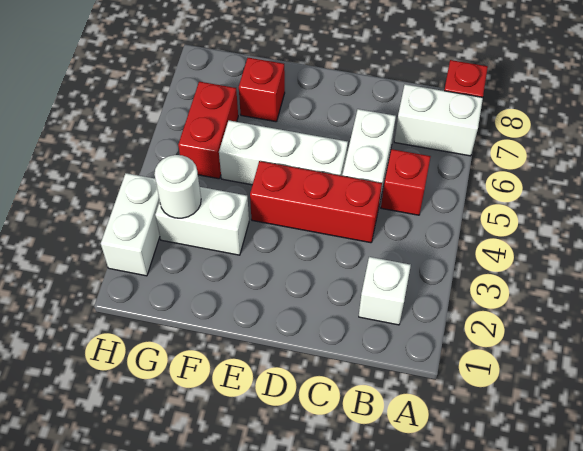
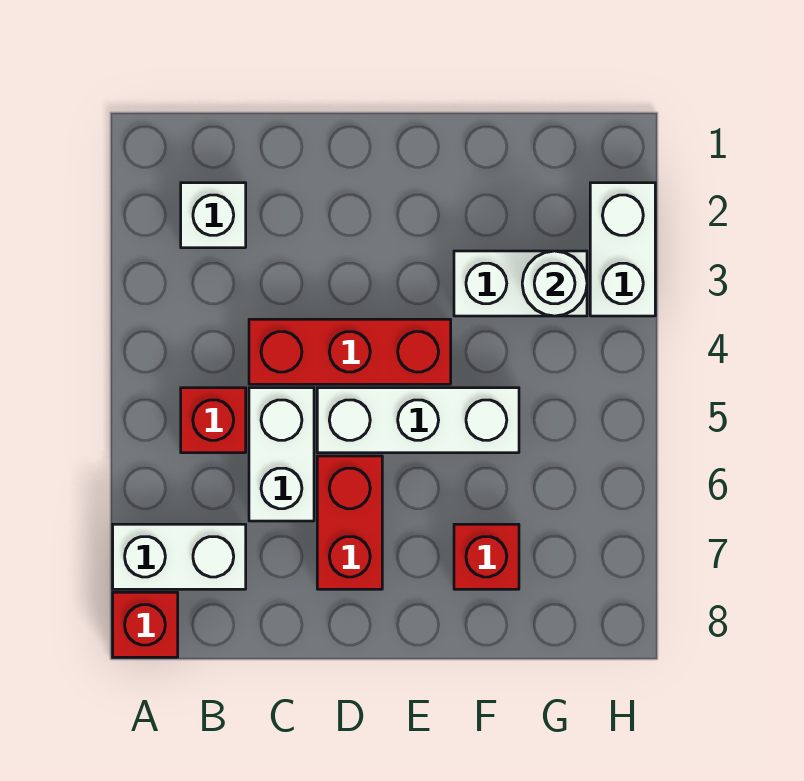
red 1x2 brick [178,82,238,179] -> red 1x2 brick moved to [317,456,382,589]

